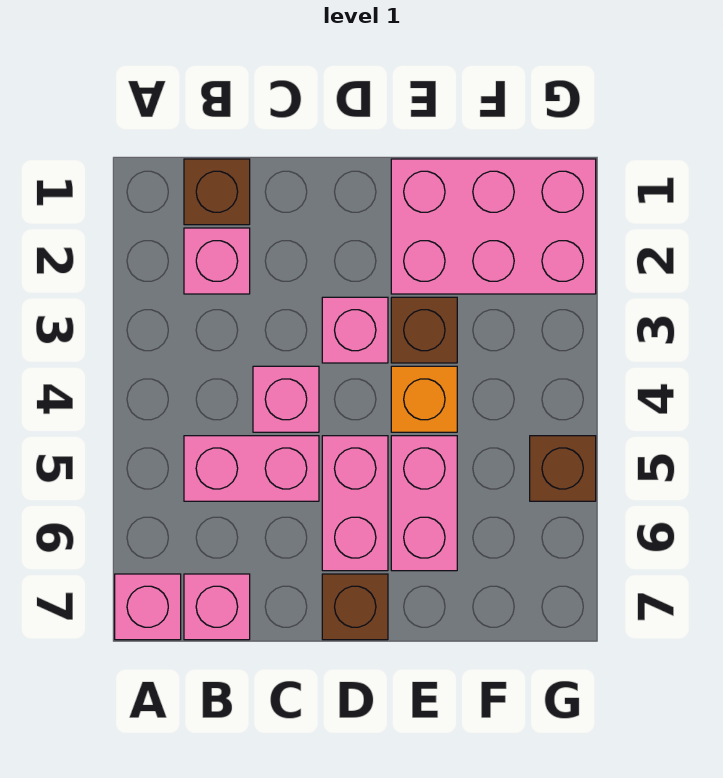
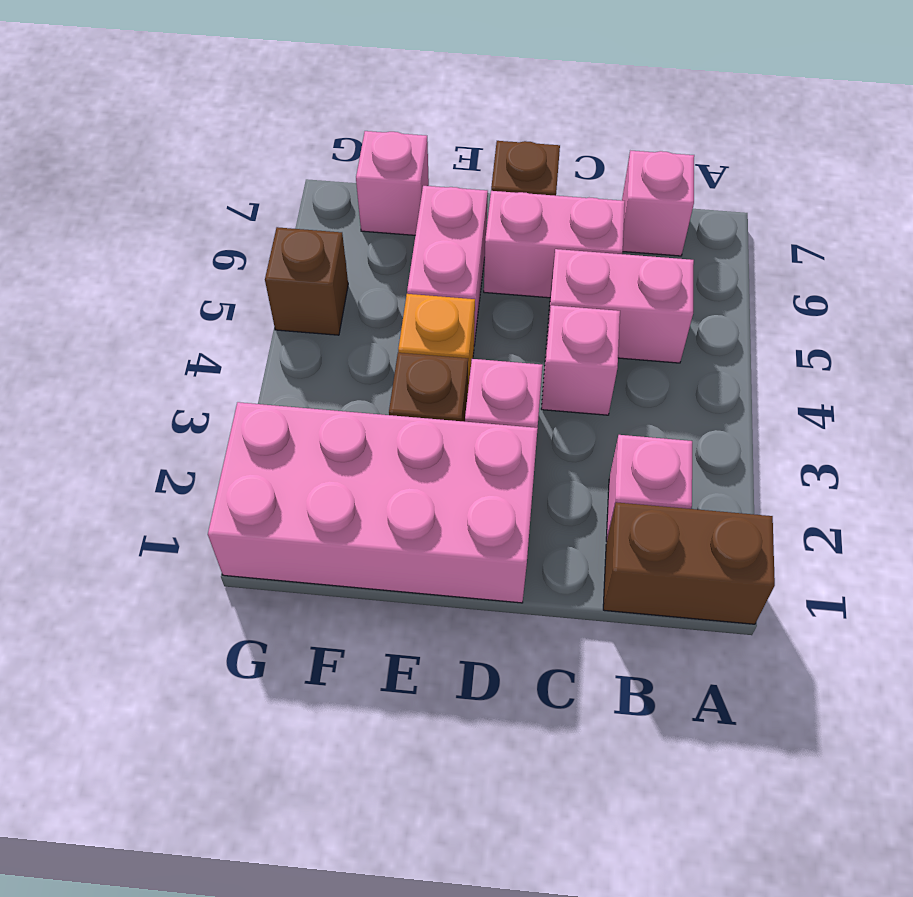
pink 1x1 brick [115,574,181,640] -> pink 1x1 brick moved to [356,131,429,235]
brown 1x1 brick [184,159,250,225] -> brown 1x2 brick [603,502,775,624]
pink 1x2 brick [322,436,388,571] -> pink 1x2 brick turned to [484,191,625,298]
pink 2x3 brick [391,159,596,294] -> pink 2x4 brick [208,402,538,603]

